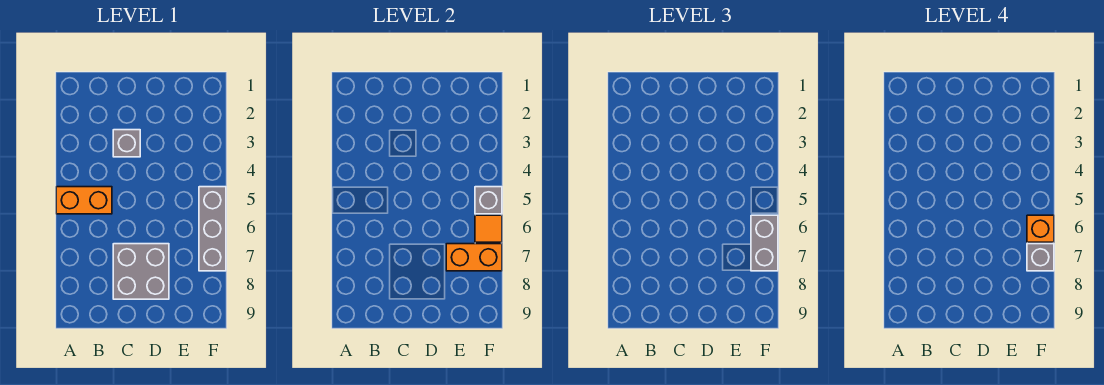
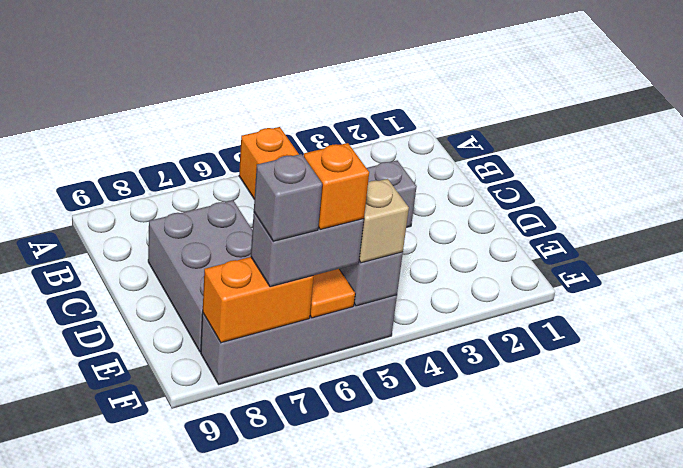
grey 2x2 brick [113,244,169,299] -> grey 2x3 brick [148,200,252,352]
orange 1x2 brick [446,244,502,271] -> orange 1x2 brick turned to [203,257,314,343]
grey 1x3 brick [199,187,226,271] -> grey 1x4 brick [201,295,397,384]
none -> tan 1x1 brick [359,179,409,263]

